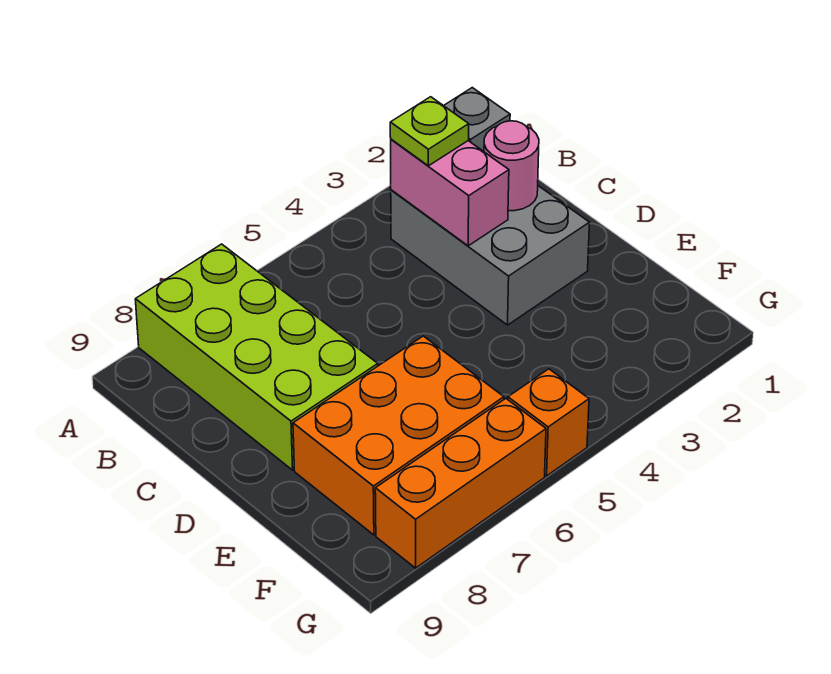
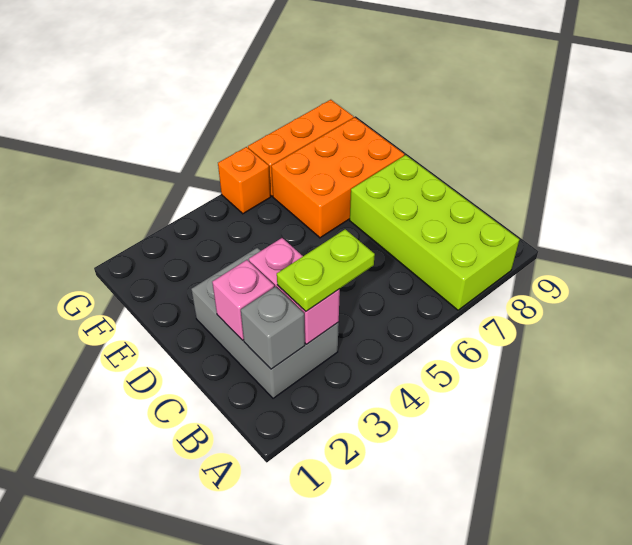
lime 1x1 plate [390,97,469,166] -> lime 1x2 plate [277,229,375,311]
pink 1x1 round brick [484,121,539,211] -> pink 1x1 brick [212,260,274,340]

